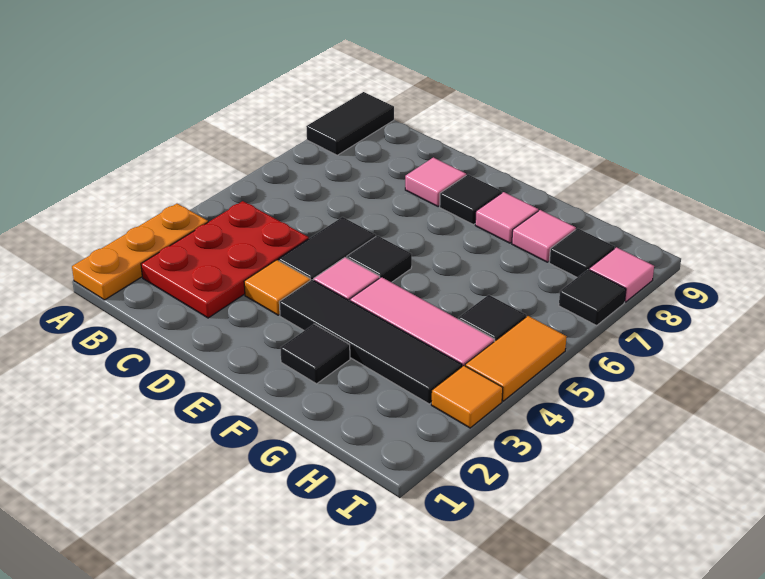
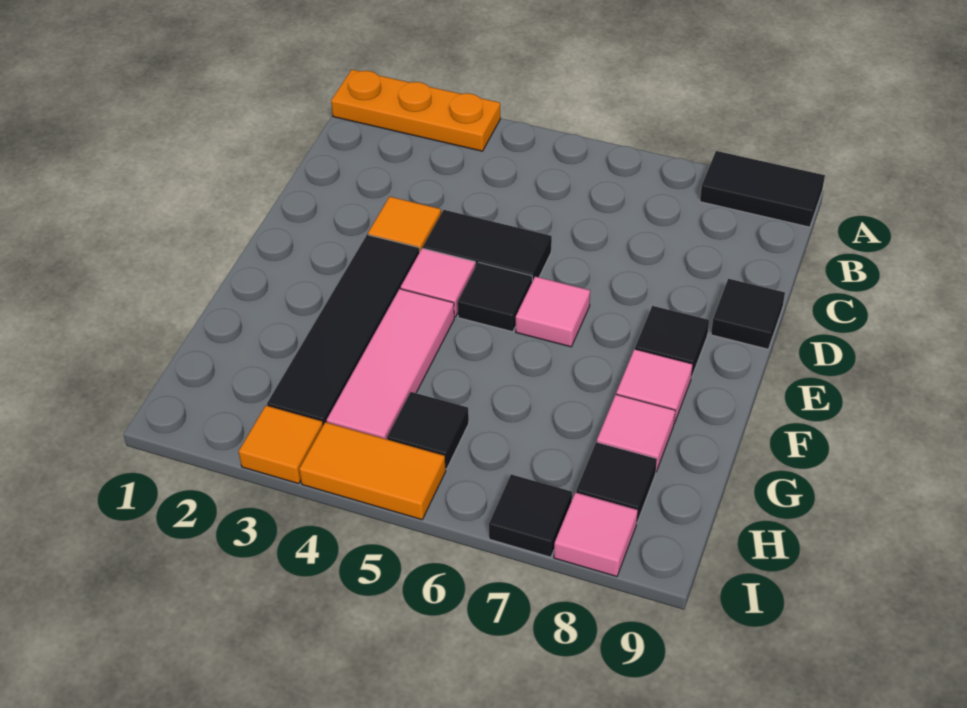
red 2x3 plate [141,201,309,318] -> none
pink 1x1 tile [405,157,466,207] -> pink 1x1 tile moved to [516,277,590,347]
black 1x1 tile [280,324,350,384] -> black 1x1 tile moved to [711,279,785,349]

